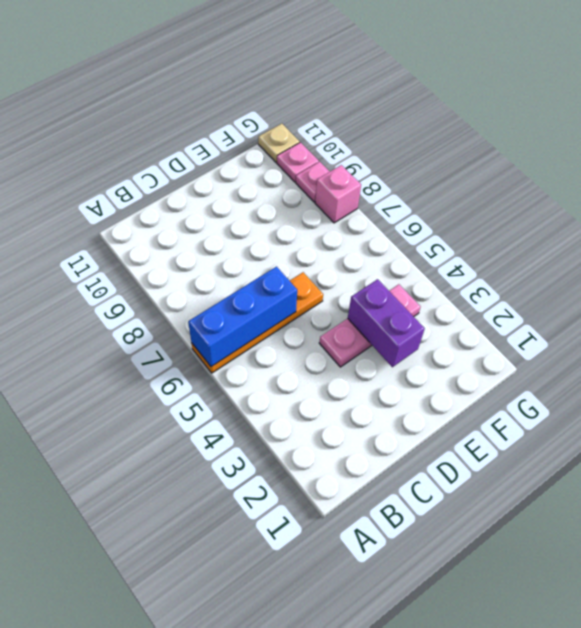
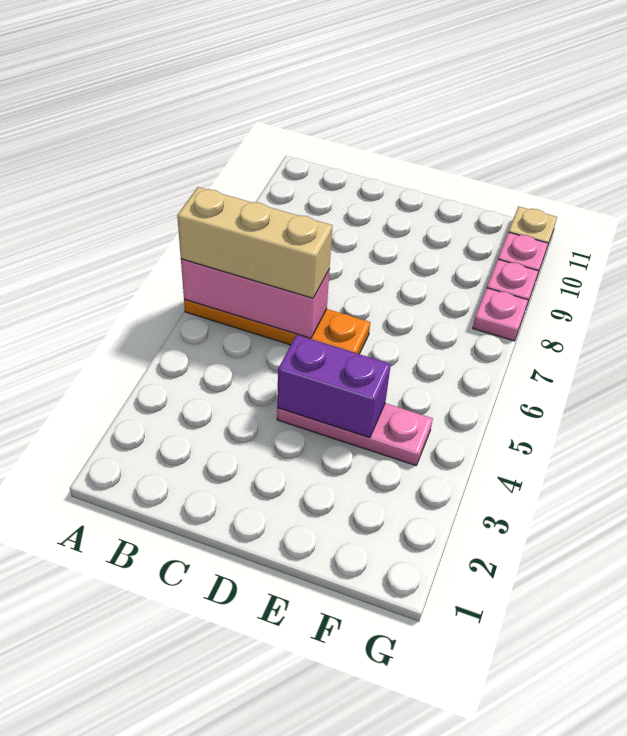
blue 1x3 brick [188,267,297,367] -> pink 1x3 brick [181,259,329,338]
none -> tan 1x3 brick [177,187,332,298]
purple 1x2 brick [348,279,425,367] -> purple 1x2 brick turned to [277,335,391,438]
pink 1x1 brick [315,165,361,223] -> pink 1x1 plate [473,288,528,341]

